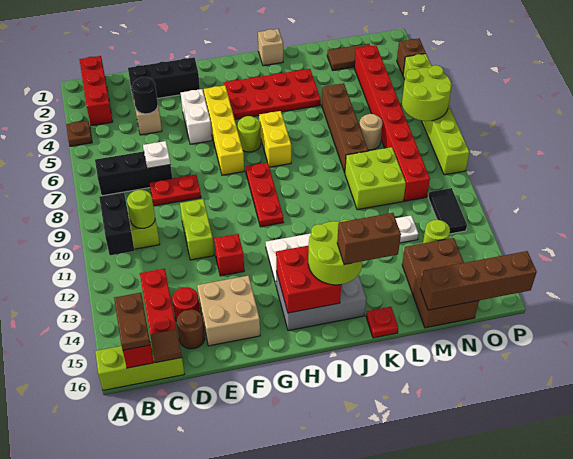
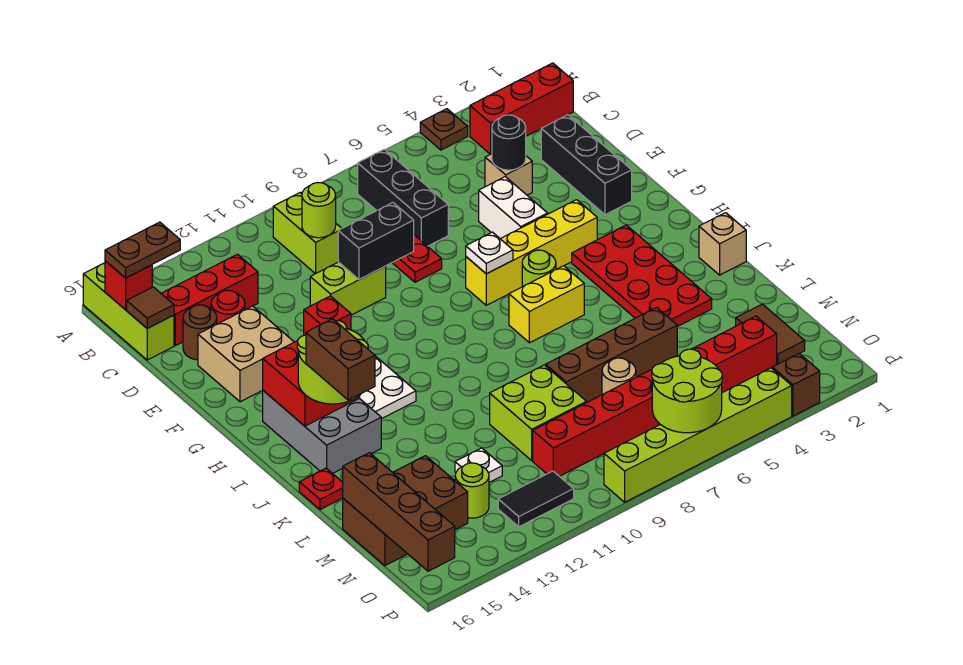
black 1x2 brick [99,192,135,255] -> black 1x2 brick moved to [338,203,414,279]
white 1x1 plate [143,141,170,168] -> white 1x1 plate moved to [466,232,513,274]
white 1x2 brick [181,89,212,144] -> white 1x2 brick turned to [479,177,548,239]
red 1x3 plate [245,162,284,227] -> none

